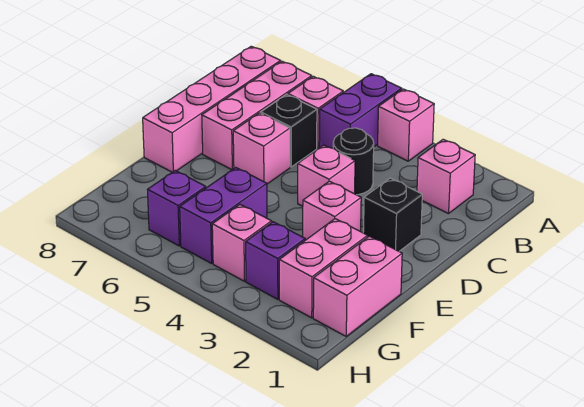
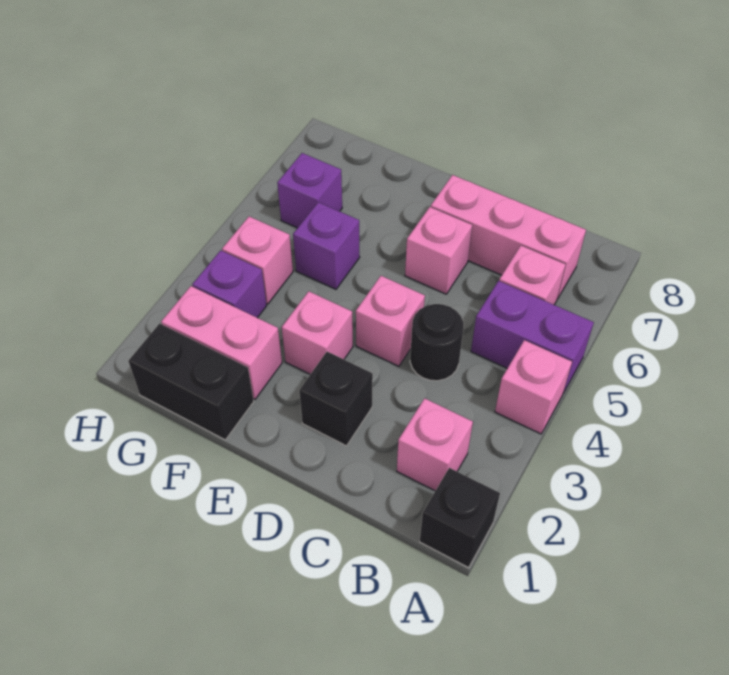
pink 1x4 brick [143,46,281,172] -> none
black 1x1 brick [261,95,317,167] -> black 1x1 brick moved to [420,468,500,568]
pink 1x2 brick [313,236,402,336] -> black 1x2 brick [128,323,254,440]
purple 1x2 brick [180,168,267,263] -> purple 1x1 brick [293,202,360,289]

